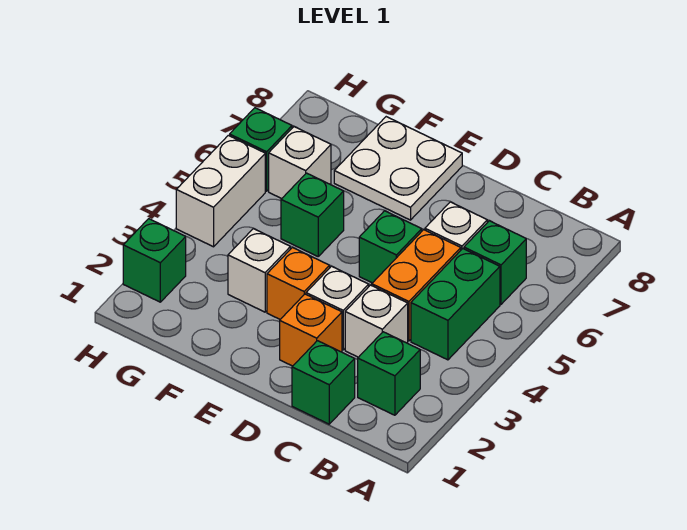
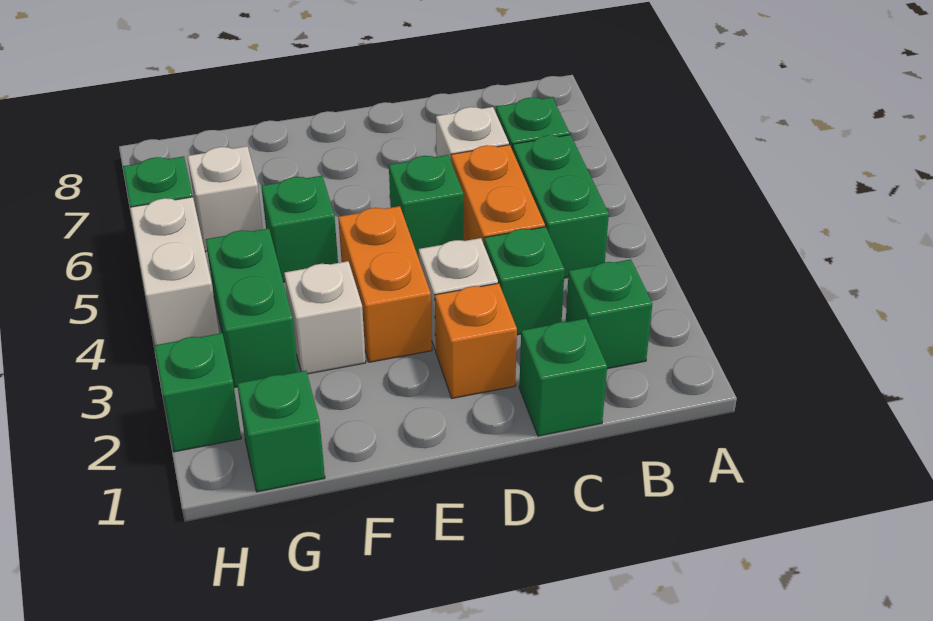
white 1x1 brick [345,285,408,357] -> green 1x1 brick [484,227,565,335]
orange 1x1 brick [267,247,330,319] -> orange 1x2 brick [338,206,432,362]
white 2x2 plate [334,117,462,220] -> none
none -> green 1x1 brick [237,371,325,492]
none -> green 1x2 brick [206,228,298,388]

